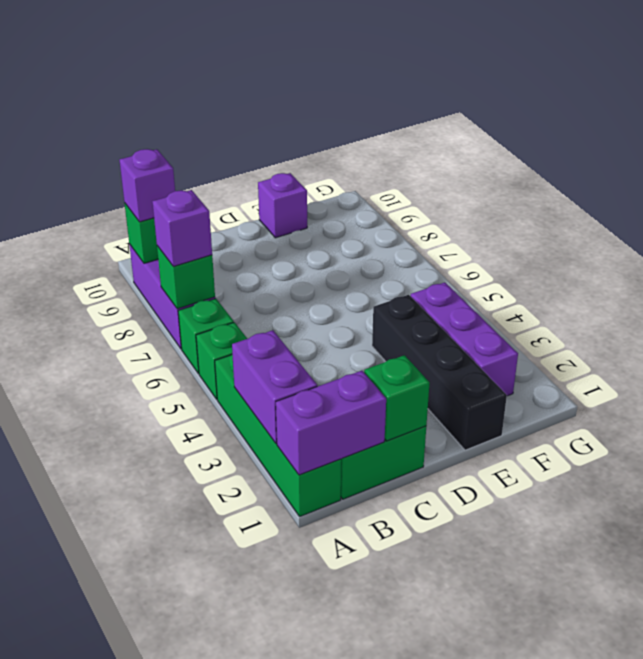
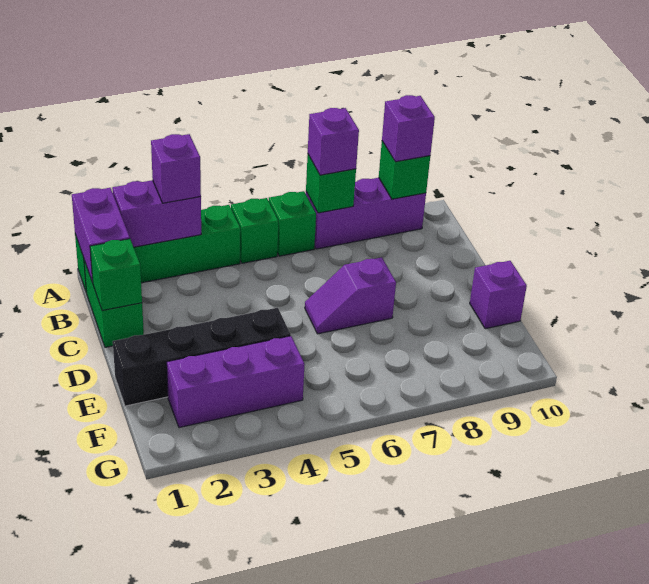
none -> purple 1x1 brick [151,134,201,203]
none -> purple 1x2 slope [305,257,396,334]

